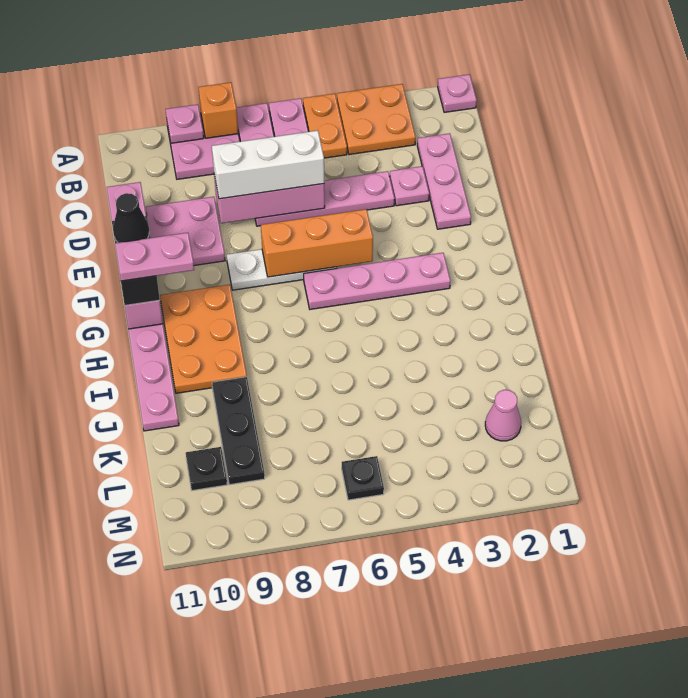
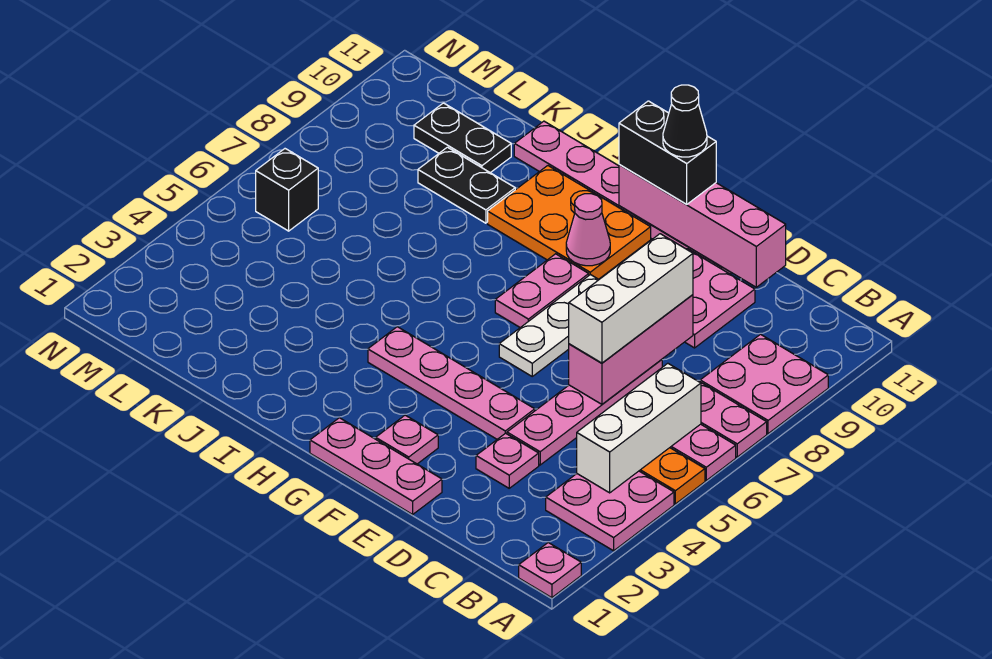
orange 2x2 plate [337,84,416,155] -> pink 2x2 plate [546,471,674,551]
orange 1x1 brick [198,82,238,138] -> none
pink 1x1 plate [165,104,204,143] -> pink 1x1 plate moved to [376,415,438,464]
none -> white 1x3 brick [577,363,701,493]
pink 1x3 plate [417,133,471,229] -> pink 1x3 plate moved to [310,418,442,514]
orange 1x3 brick [261,209,373,277] -> none
pink 1x4 plate [304,253,450,309] -> pink 1x4 plate turned to [368,327,535,439]
pink 1x2 plate [115,233,194,281] -> pink 1x2 plate moved to [495,254,589,328]
black 1x3 plate [212,377,265,485] -> black 1x2 plate [418,147,515,223]
pink 1x1 cone [485,390,521,441] -> pink 1x1 cone moved to [566,194,610,266]
black 1x1 plate [186,447,227,491] -> black 1x2 plate [414,103,511,173]
black 1x1 plate [342,456,384,500] -> black 1x1 brick [256,149,318,231]

